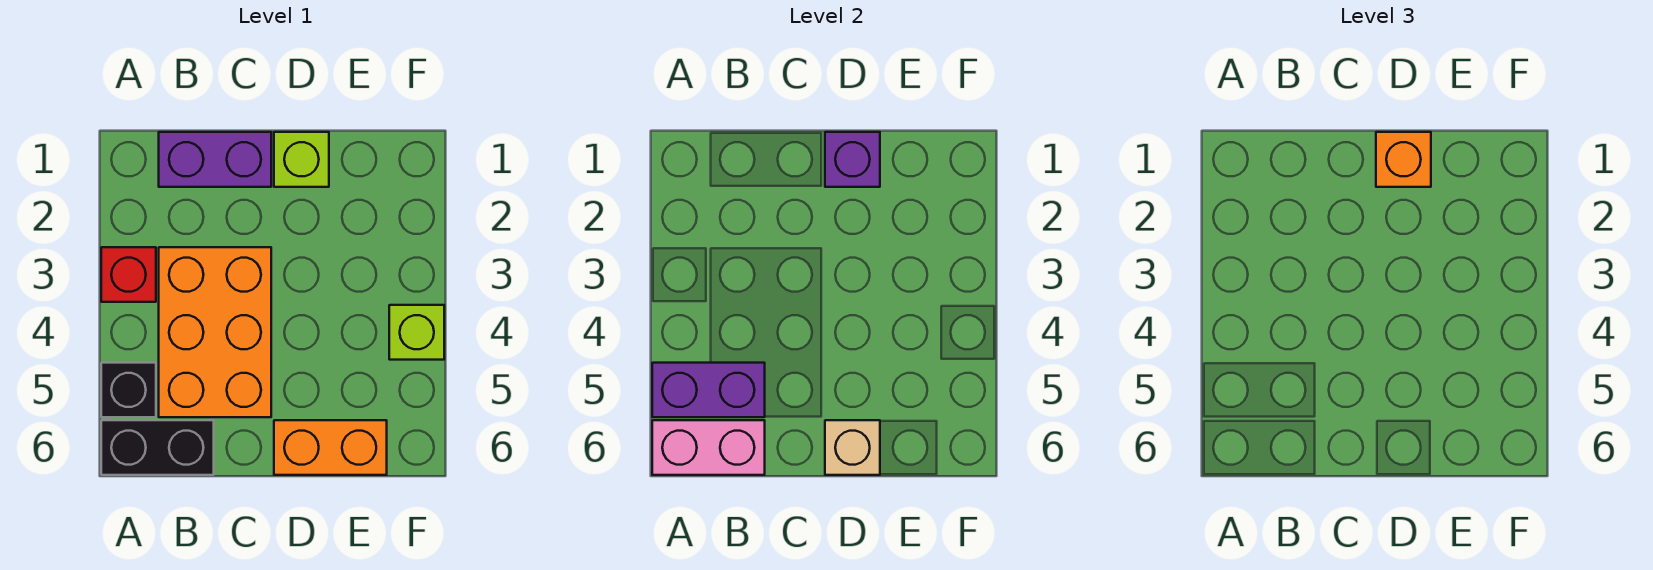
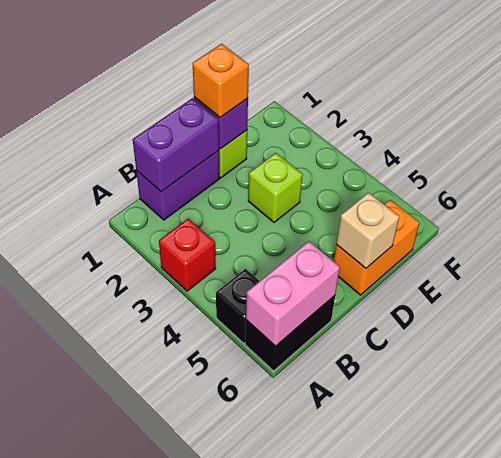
purple 1x2 brick [652,363,765,417] -> purple 1x2 brick moved to [133,98,219,192]
orange 2x3 brick [159,247,271,417] -> none
lime 1x1 brick [389,305,444,360] -> lime 1x1 brick moved to [248,153,303,222]

